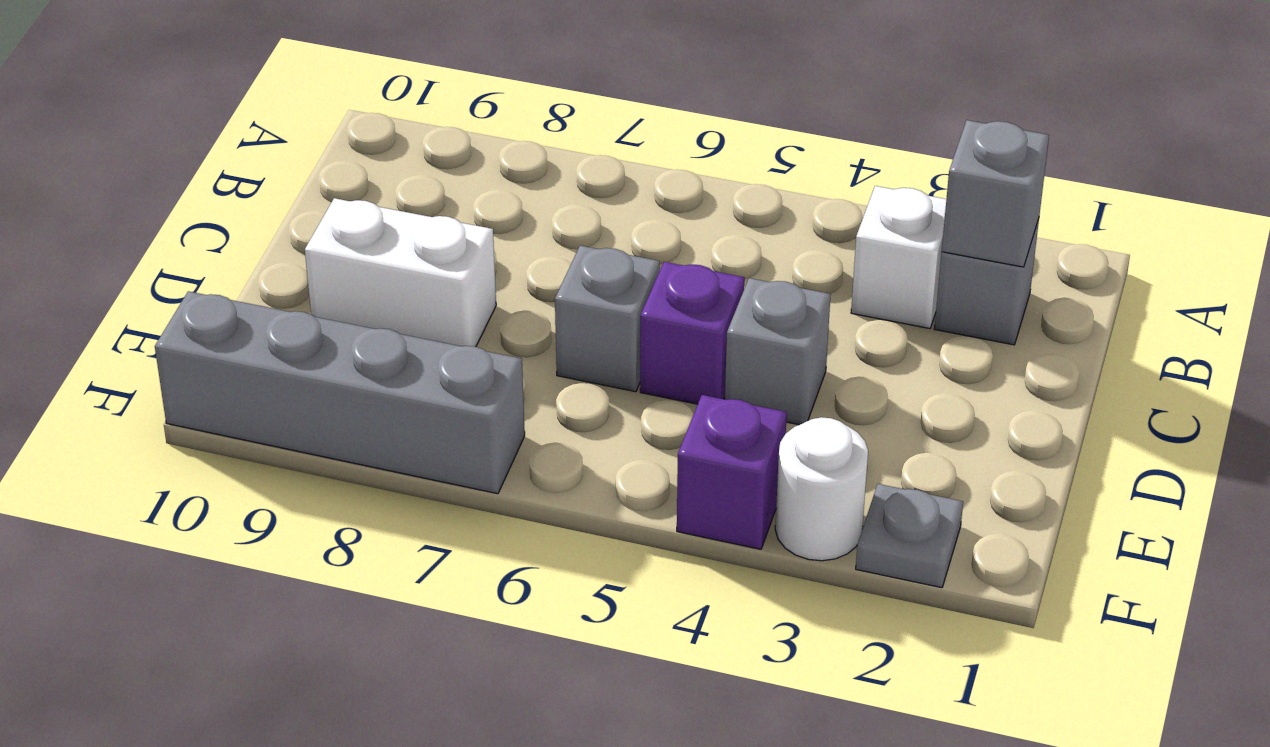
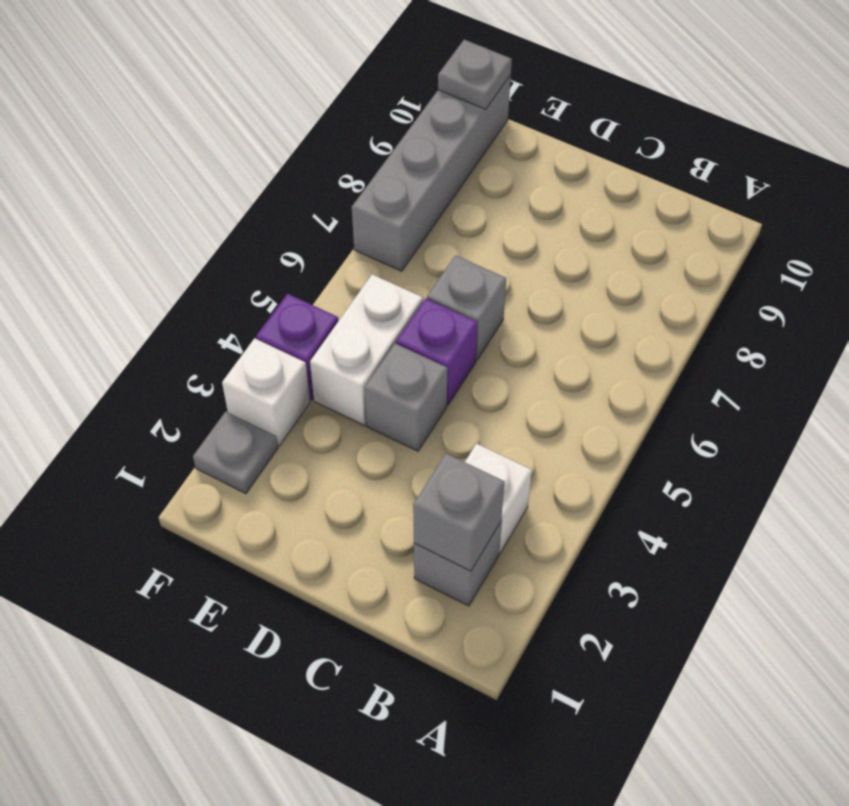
white 1x2 brick [305,198,496,347] -> white 1x2 brick moved to [310,274,423,425]
white 1x1 round brick [775,417,868,561] -> white 1x1 brick [222,338,310,446]
none -> grey 1x1 plate [438,40,512,109]

